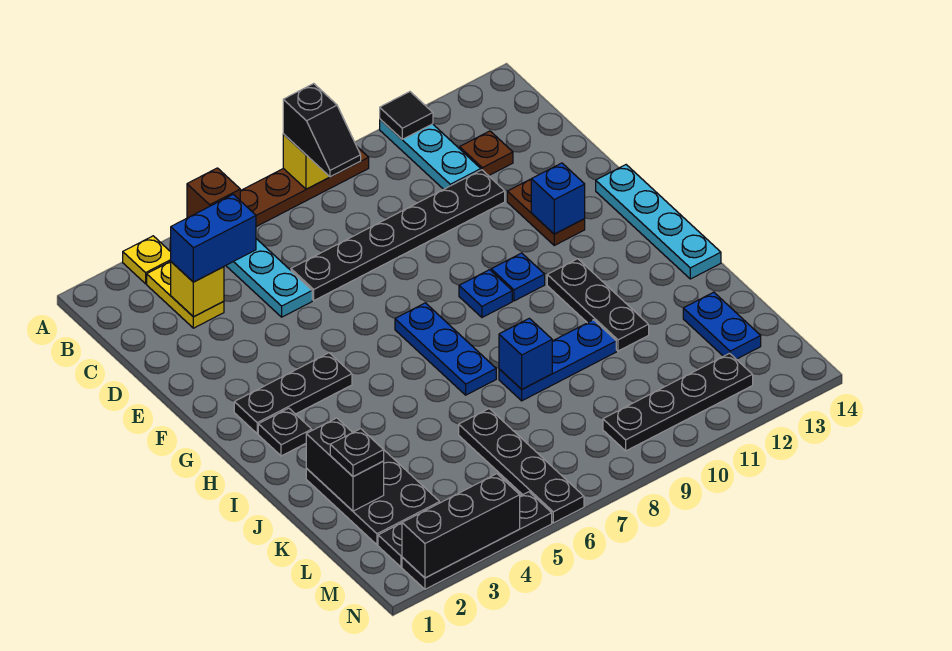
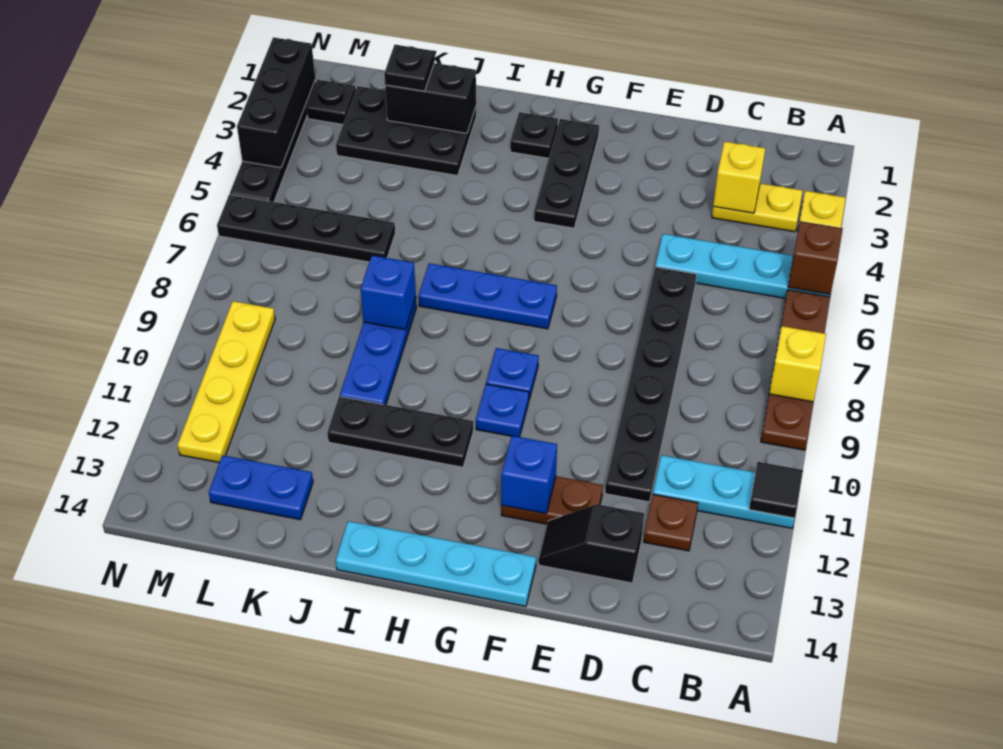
black 1x2 slope [283,84,361,177] -> black 1x2 slope moved to [539,504,644,583]
blue 1x2 brick [170,194,256,282] -> none
black 1x4 plate [603,353,753,451] -> yellow 1x4 plate [178,301,275,462]

